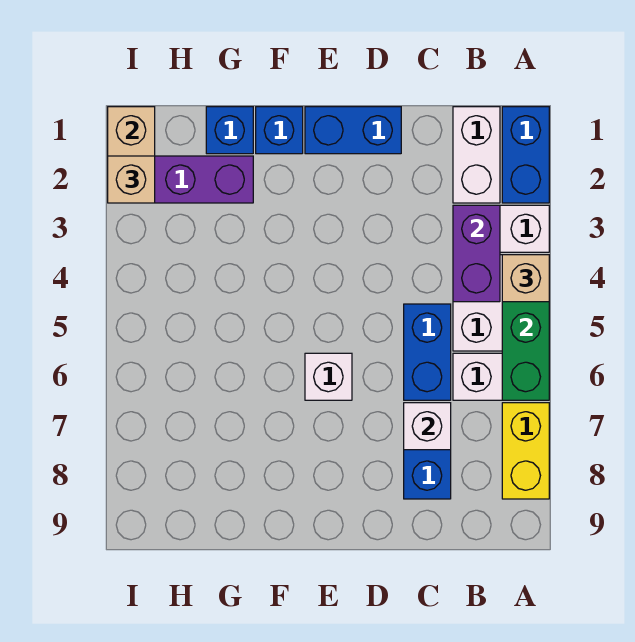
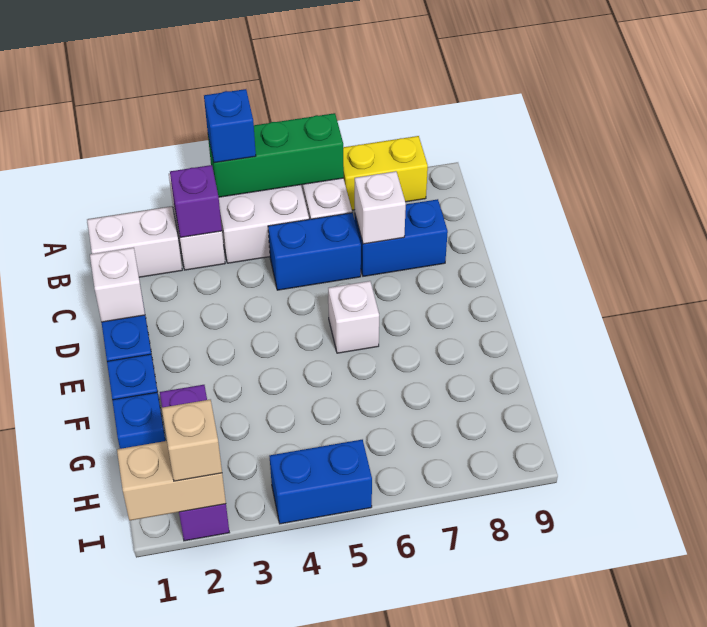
blue 1x2 brick [502,107,549,203] -> blue 1x2 brick moved to [270,440,372,524]
tan 1x1 brick [502,255,549,302] -> blue 1x1 brick [204,89,256,163]
purple 1x2 brick [453,205,500,302] -> purple 1x1 brick [170,165,222,238]
none -> white 1x1 brick [90,248,145,322]

